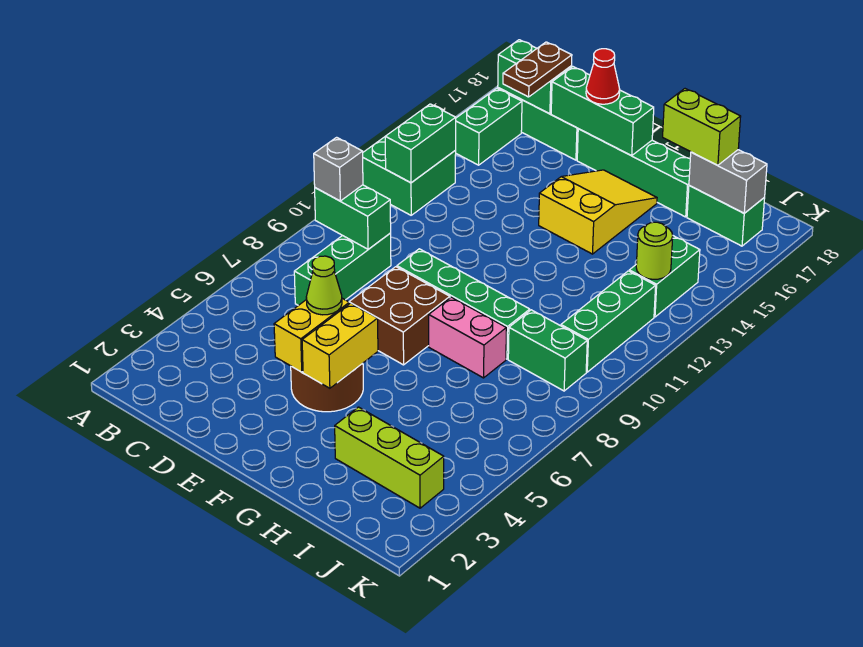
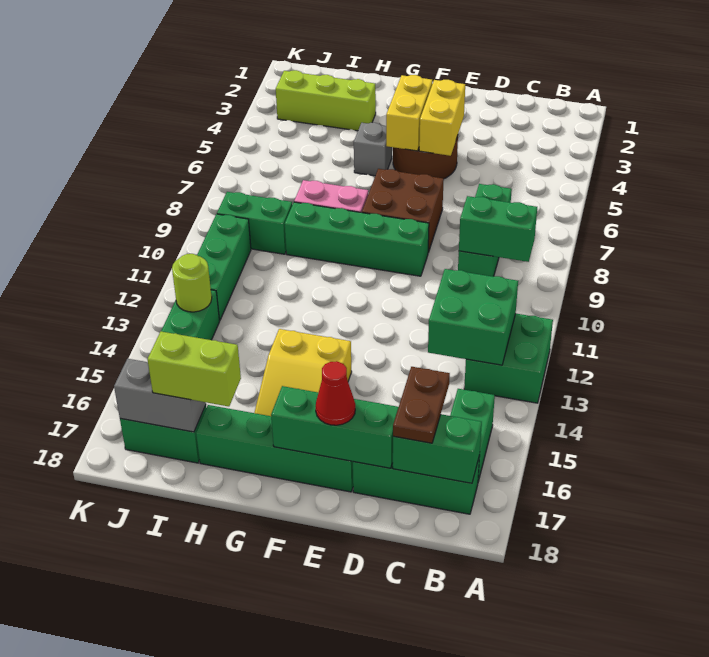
grey 1x1 brick [314,137,363,201] -> grey 1x1 brick moved to [354,123,392,176]
green 1x2 brick [385,104,456,183] -> green 2x2 brick [428,269,518,365]
lime 1x1 cone [306,256,342,315] -> none

